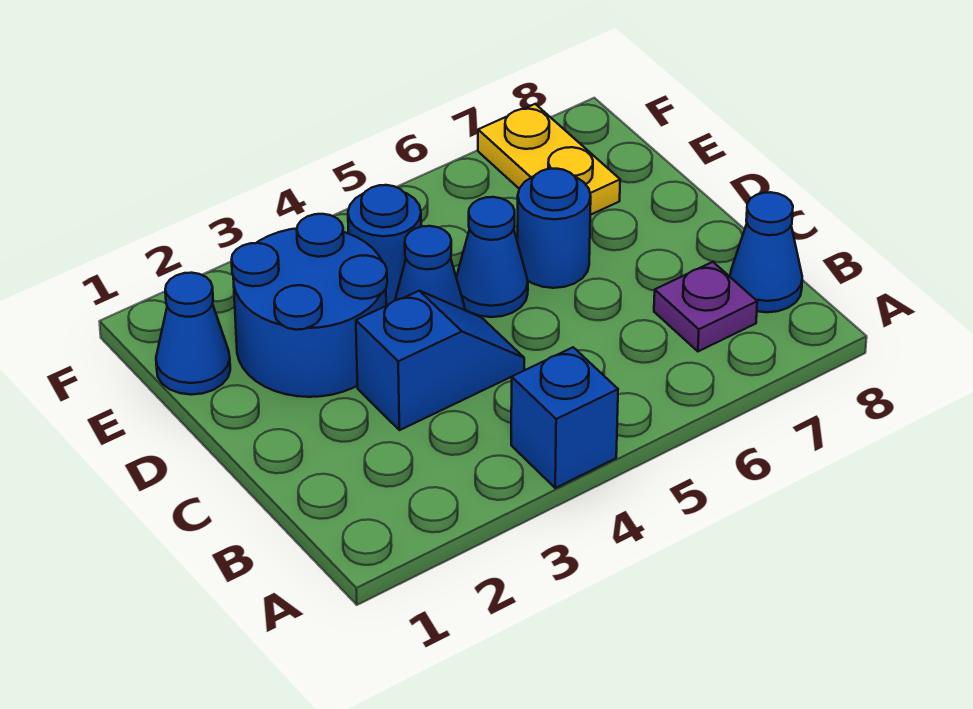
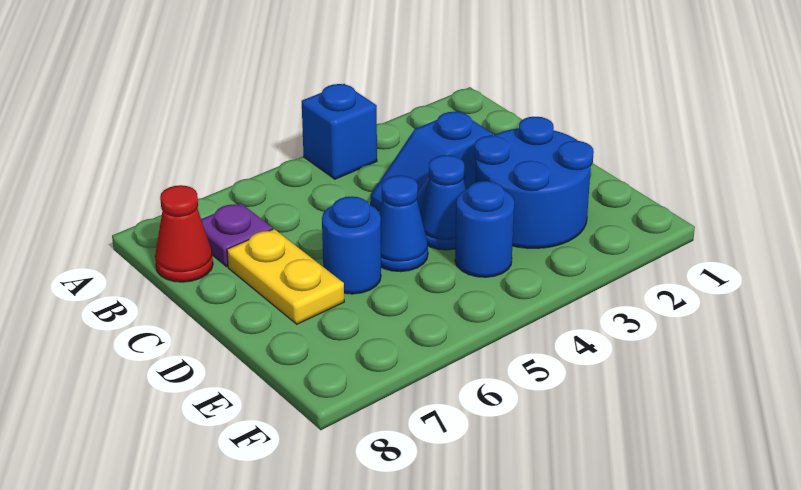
blue 1x1 cone [730,192,802,312] -> red 1x1 cone [155,185,213,282]
blue 1x1 cone [156,273,230,395] -> none
yellow 1x2 plate [478,104,620,215] -> yellow 1x2 plate moved to [227,229,344,324]

